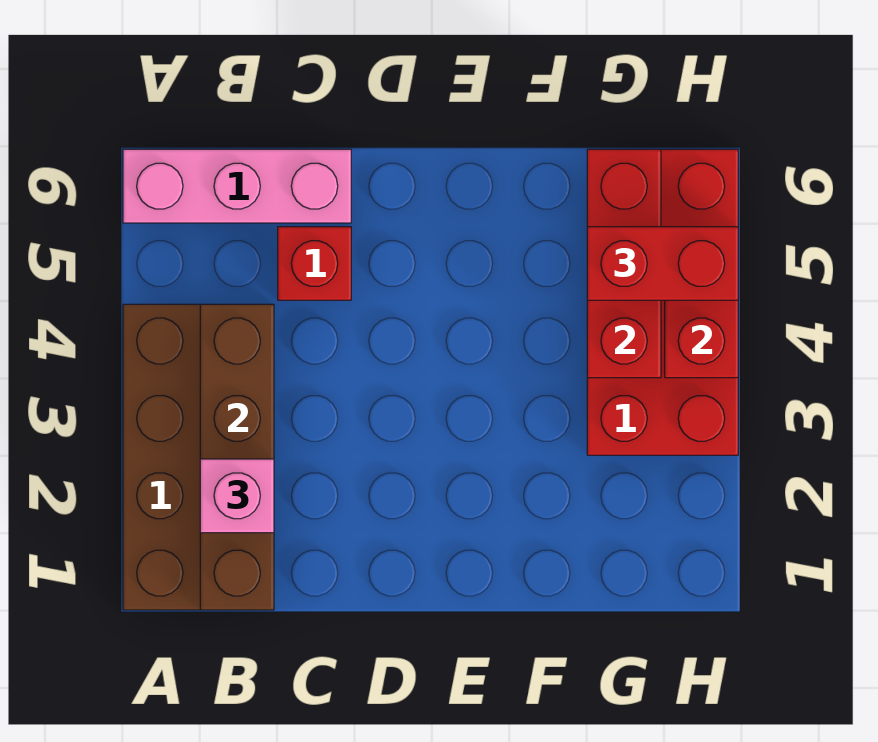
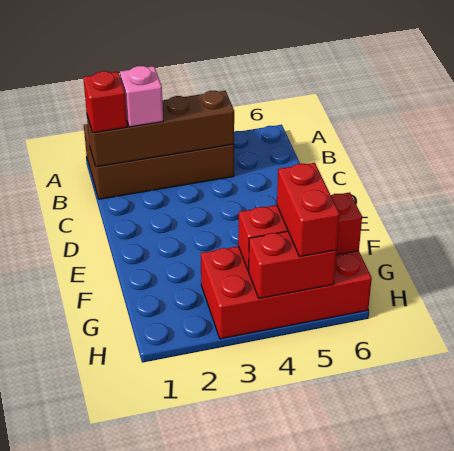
pink 1x3 brick [123,149,351,223] -> none
red 1x1 brick [278,227,351,300] -> red 1x1 brick moved to [83,71,127,133]

